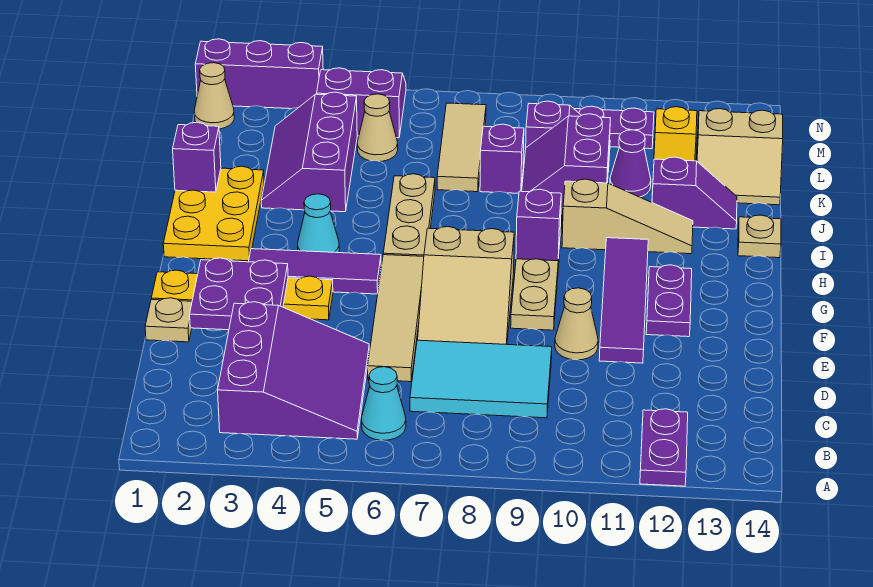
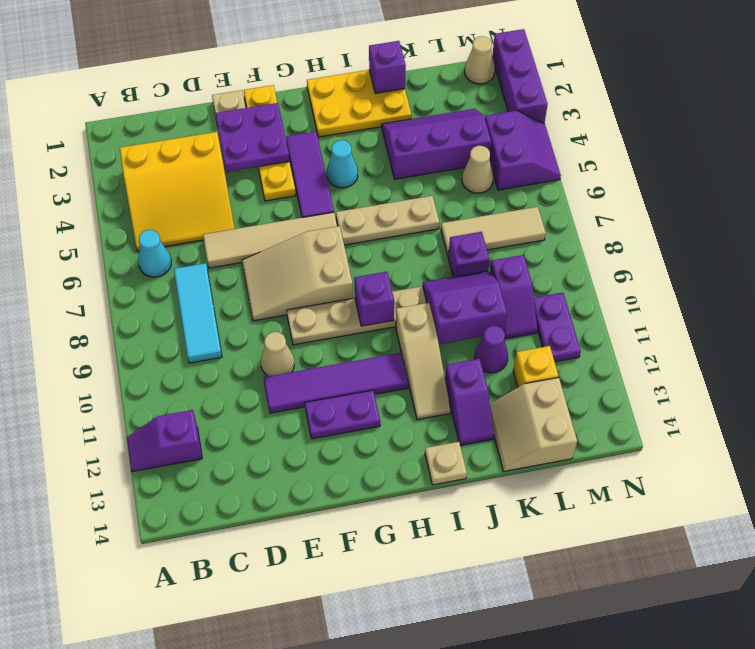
purple 1x2 plate [640,409,688,486] -> purple 1x2 slope [127,410,202,472]
purple 3x3 slope [218,302,370,439] -> yellow 3x3 slope [120,132,235,251]
cyan 2x3 tile [410,340,552,418] -> cyan 1x3 tile [174,263,222,363]

